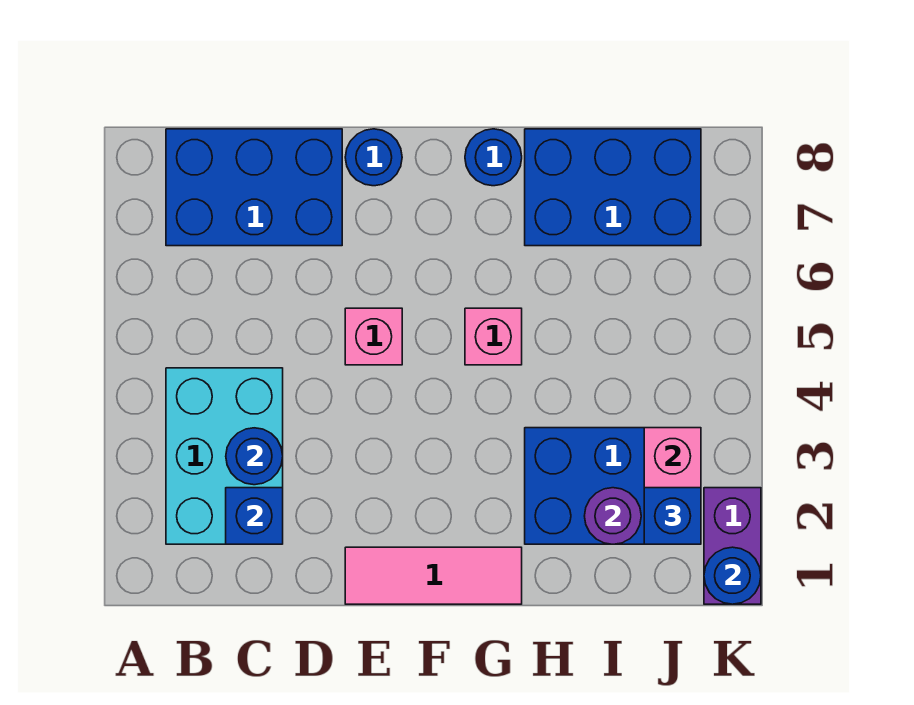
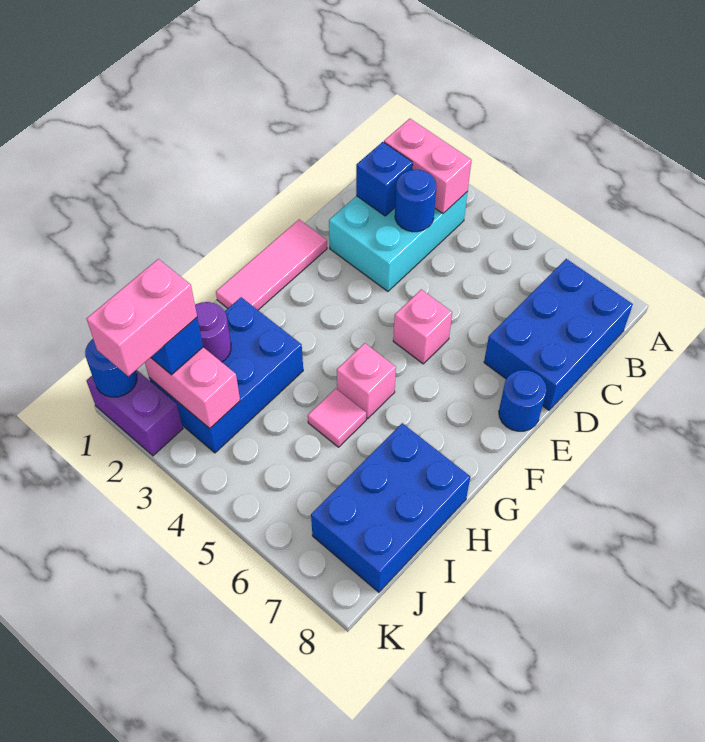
cyan 2x3 brick [166,368,283,544] -> cyan 2x3 brick turned to [329,192,468,291]
none -> pink 1x2 brick [384,119,472,214]
blue 1x1 round brick [465,129,522,186] -> none
none -> pink 1x1 tile [308,388,366,447]
none -> pink 1x2 brick [86,259,197,376]

